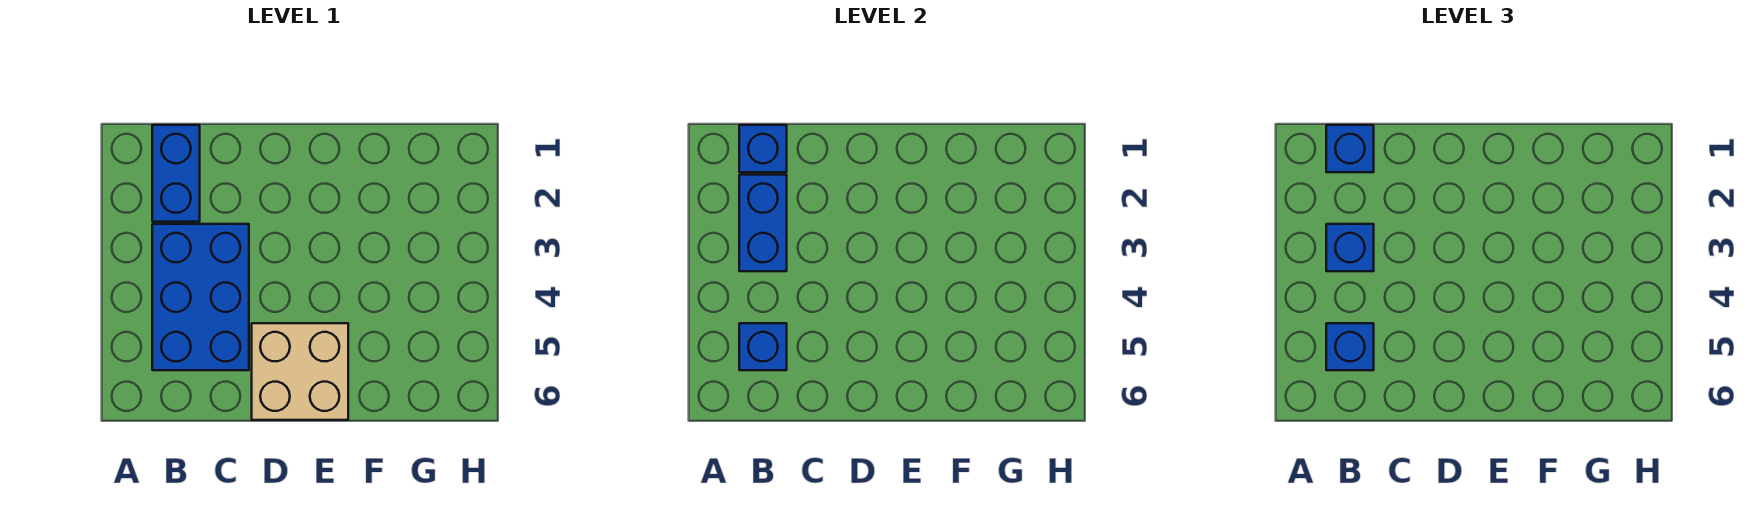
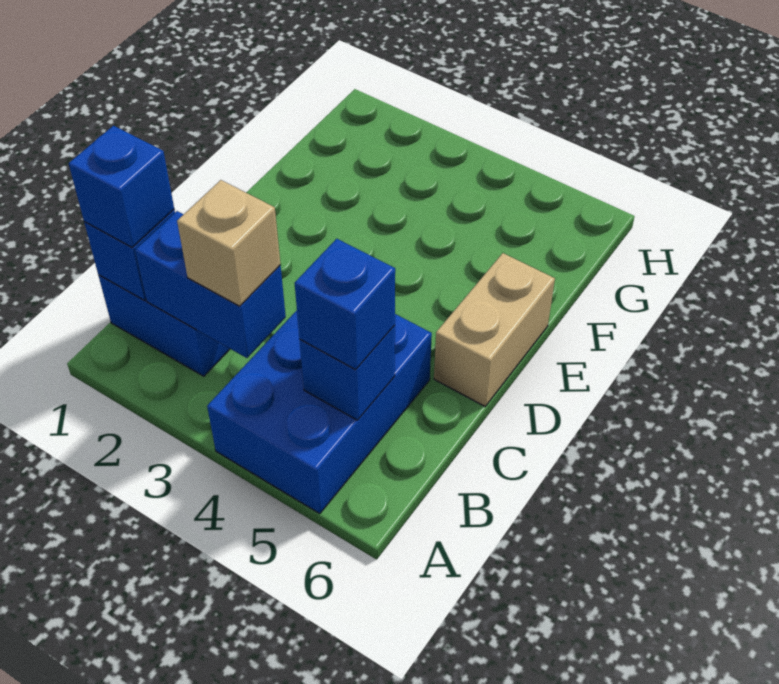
blue 2x3 brick [152,224,249,370] -> blue 2x3 brick turned to [207,311,432,514]
blue 1x1 brick [1326,224,1374,271] -> tan 1x1 brick [177,180,280,306]
tan 2x2 brick [252,323,348,420] -> tan 1x2 brick [434,253,555,406]

